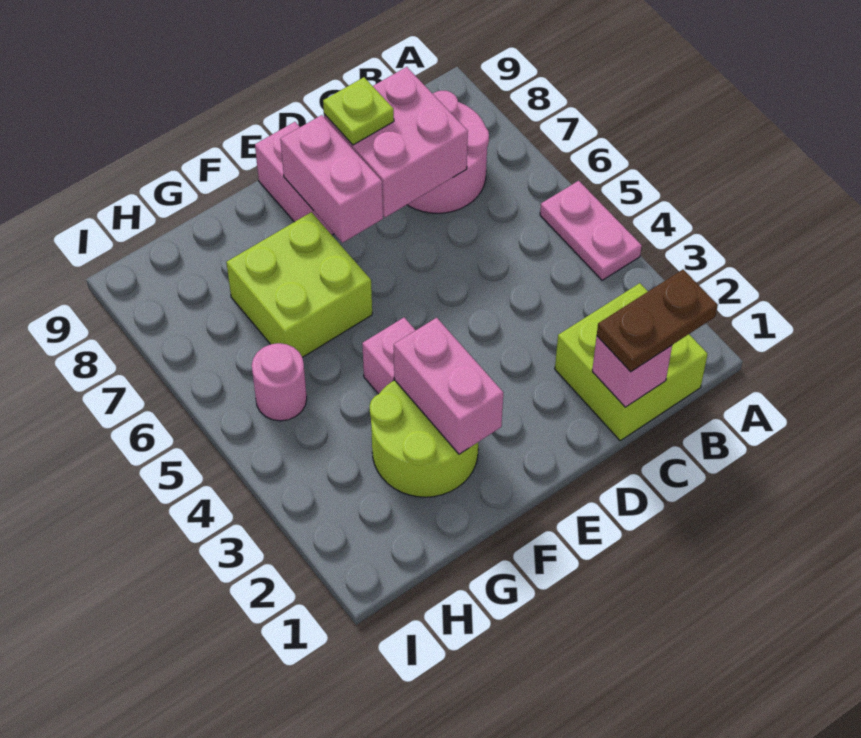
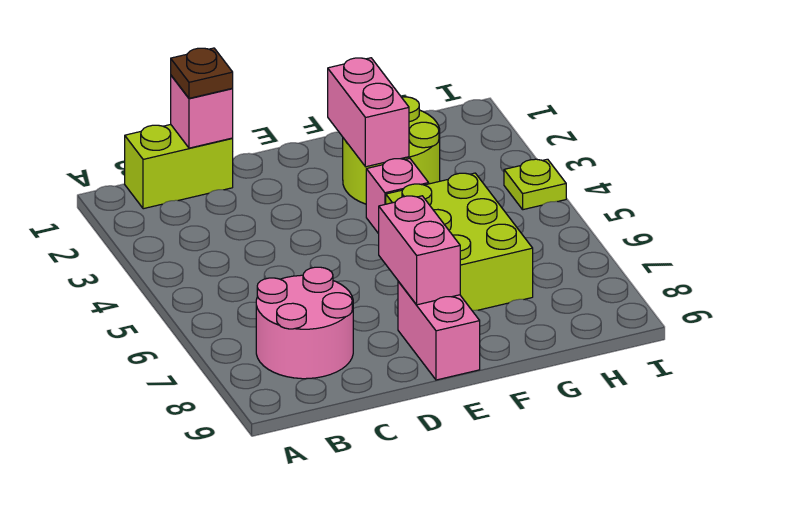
pink 1x2 plate [540,181,642,280] -> none
lime 2x2 brick [555,283,708,441] -> lime 1x2 brick [125,125,233,209]
brown 1x2 plate [597,270,718,372] -> brown 1x1 plate [171,48,233,98]
pink 2x2 brick [324,67,468,217] -> none
lime 1x1 plate [323,77,394,145] -> lime 1x1 plate moved to [504,159,566,210]
lime 2x2 brick [226,212,372,357] -> lime 2x3 brick [386,173,533,310]
pink 1x1 round brick [252,343,307,421] -> none

